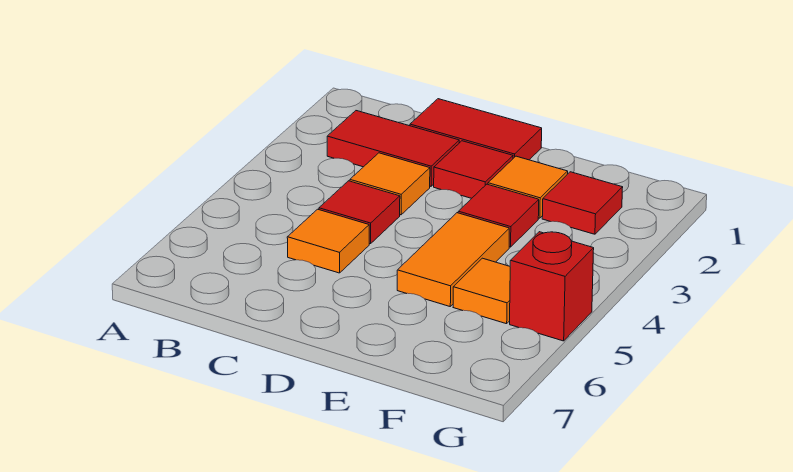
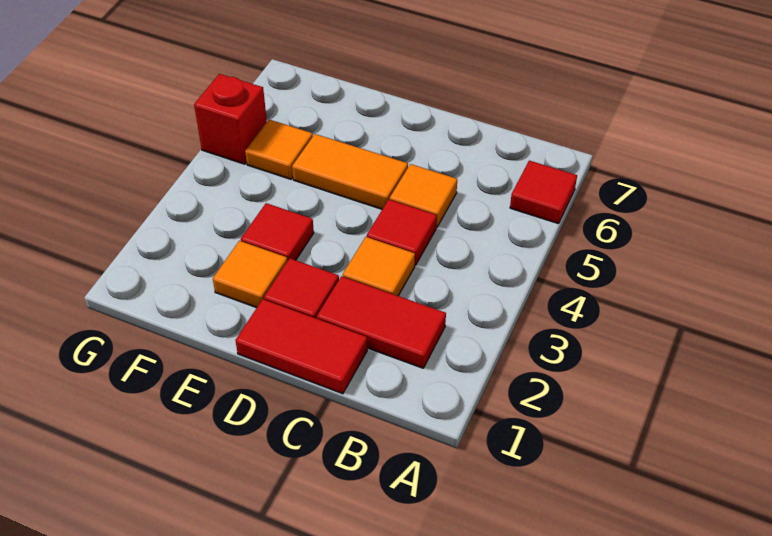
orange 1x2 tile [397,213,509,306] -> orange 1x2 tile turned to [292,134,408,209]
red 1x1 tile [542,172,623,234] -> red 1x1 tile moved to [510,161,577,224]

